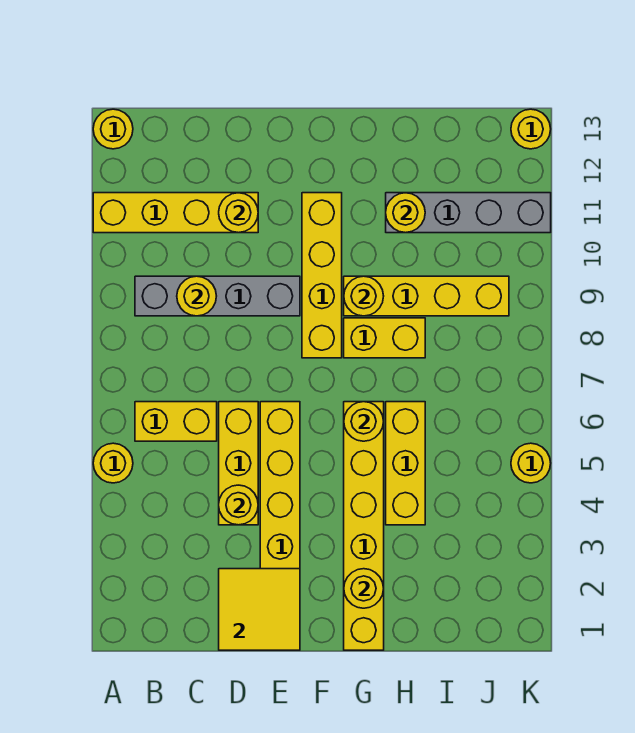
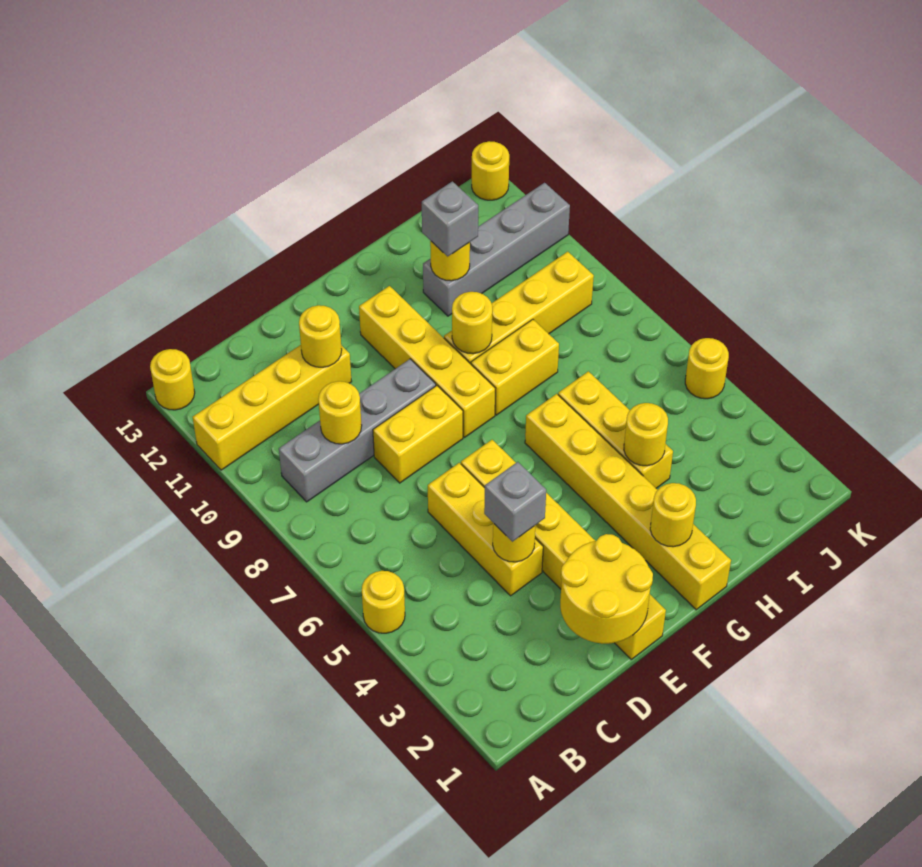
yellow 1x2 brick [135,402,217,441] -> yellow 1x2 brick moved to [373,386,463,483]
yellow 2x2 tile [219,569,300,650] -> yellow 2x2 round brick [560,534,653,644]
none -> grey 1x1 brick [484,462,546,542]
yellow 1x1 round brick [344,402,384,441] -> yellow 1x1 round brick moved to [624,403,668,466]
none -> grey 1x1 brick [422,181,478,256]

